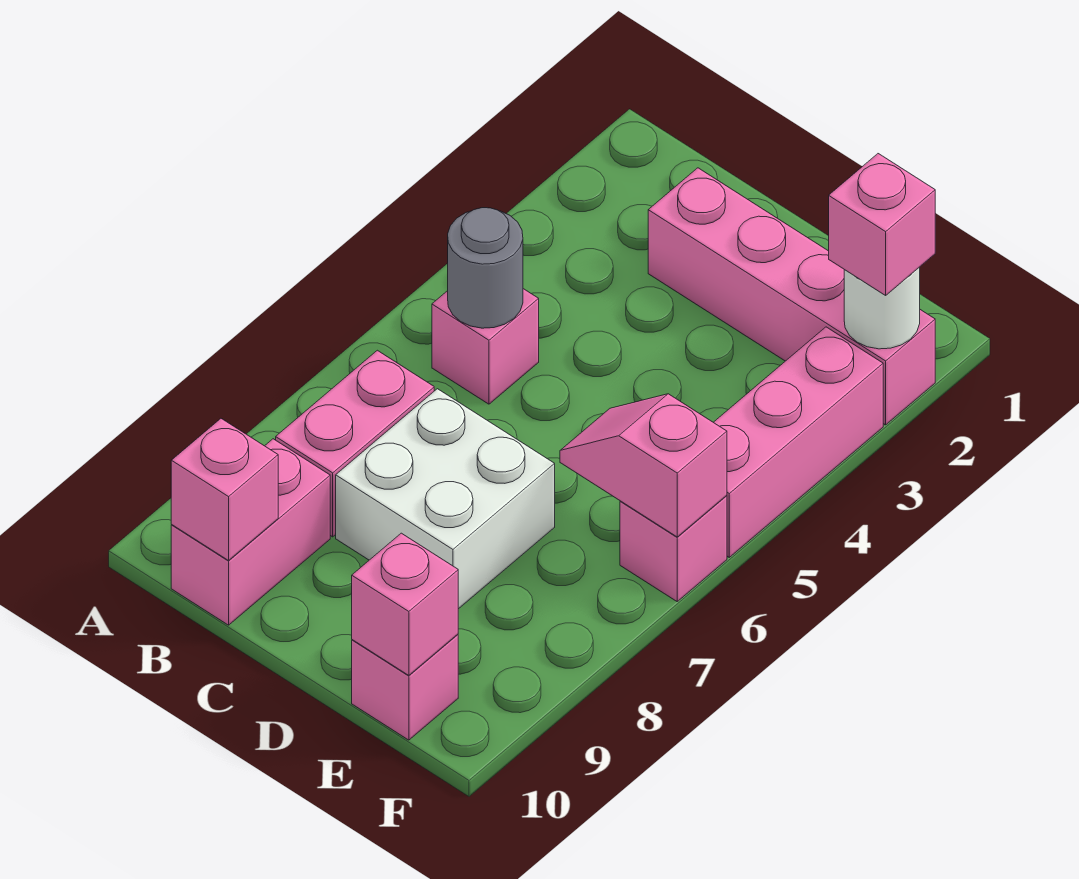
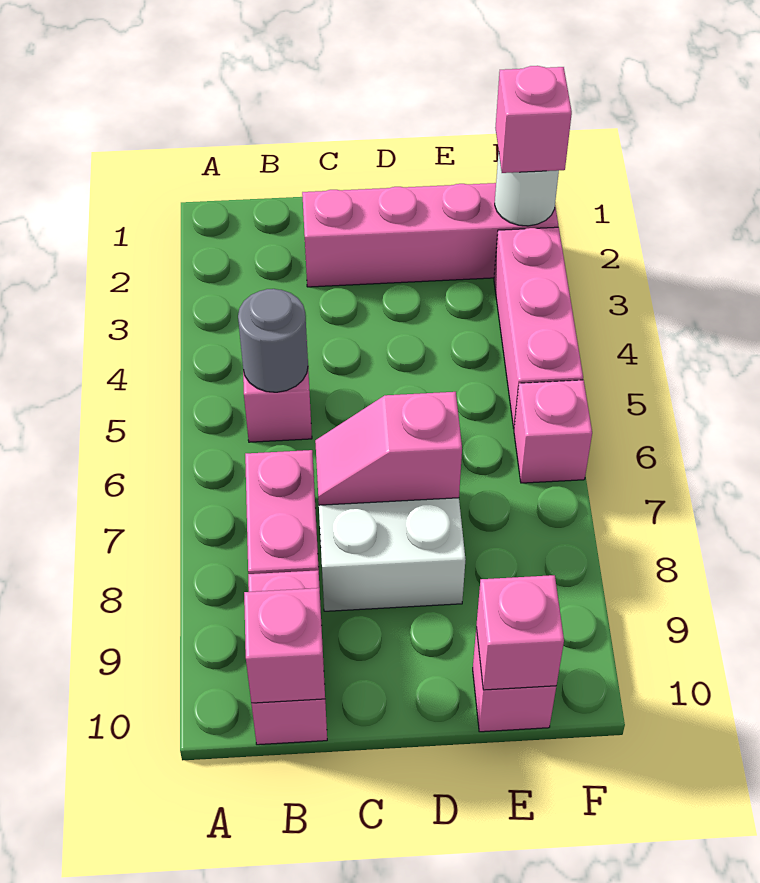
pink 1x2 slope [560,394,727,537] -> pink 1x2 slope moved to [315,392,462,505]

